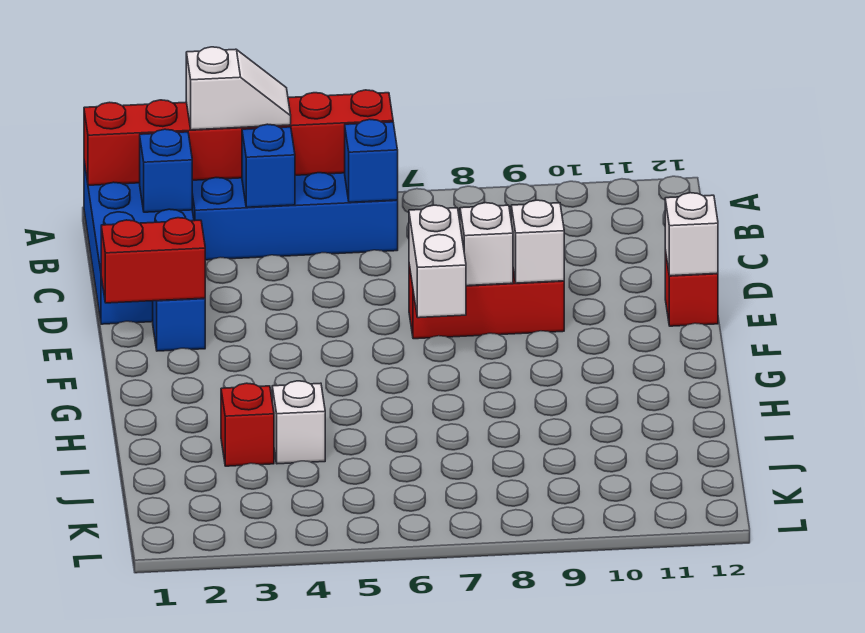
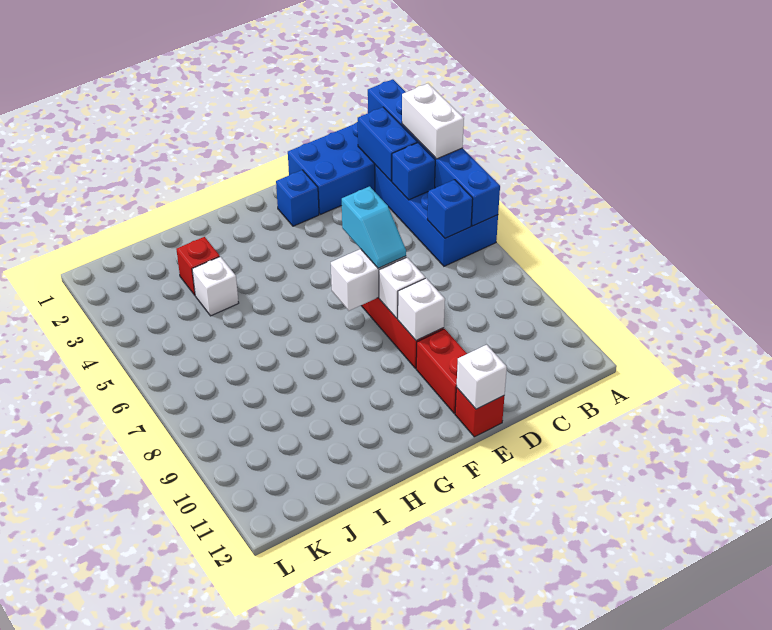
red 1x6 brick [84,90,393,185] -> blue 1x6 brick [368,79,500,226]
white 1x2 slope [186,47,291,130] -> white 1x2 brick [402,84,464,159]
blue 1x1 brick [140,129,192,212] -> blue 1x2 brick [358,107,417,181]
red 1x2 brick [101,218,205,303] -> red 1x2 brick moved to [416,329,467,413]
none -> cyan 1x2 slope [342,186,406,268]

